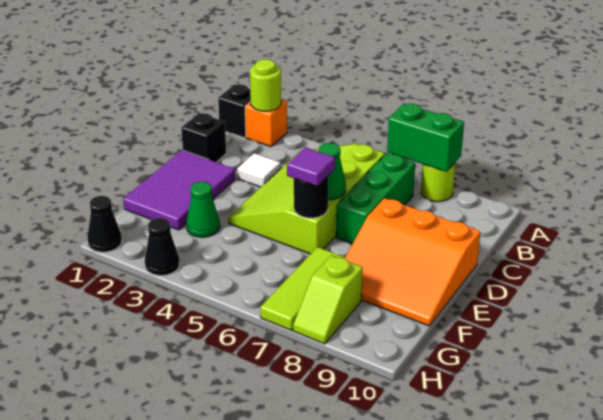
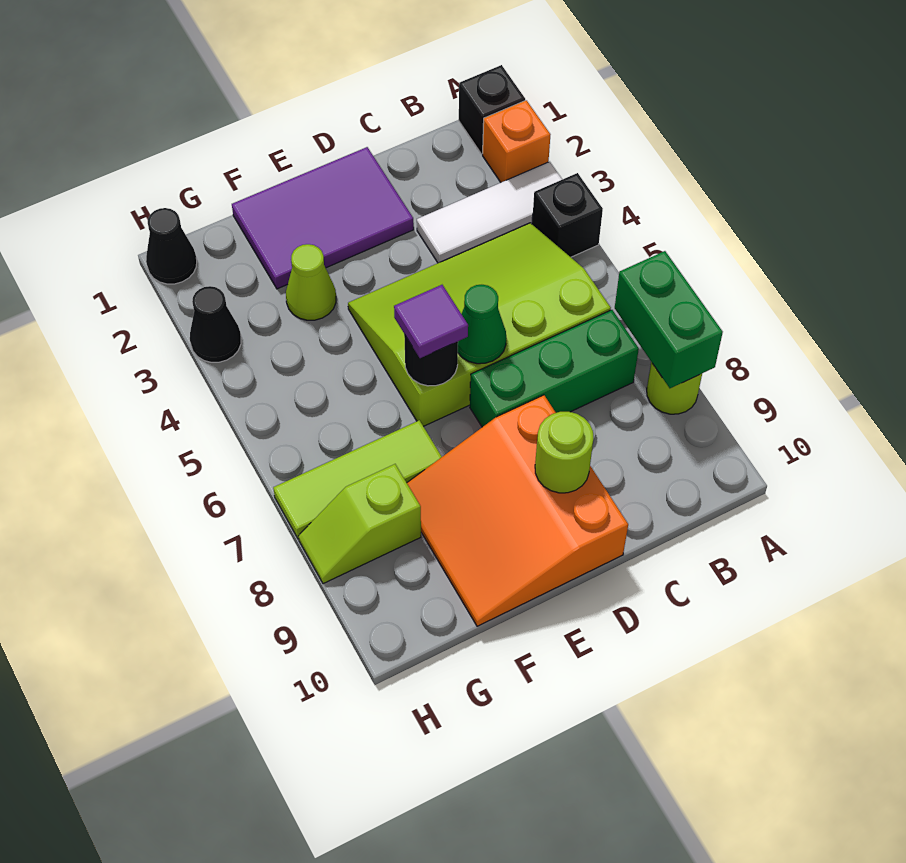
lime 1x1 round brick [250,59,281,111] -> lime 1x1 round brick moved to [535,412,594,493]
black 1x1 brick [181,113,226,162] -> black 1x1 brick moved to [532,173,603,257]
white 1x1 tile [237,153,281,187] -> white 1x3 tile [417,162,562,263]
green 1x1 cone [186,182,220,237] -> lime 1x1 cone [286,244,336,320]

